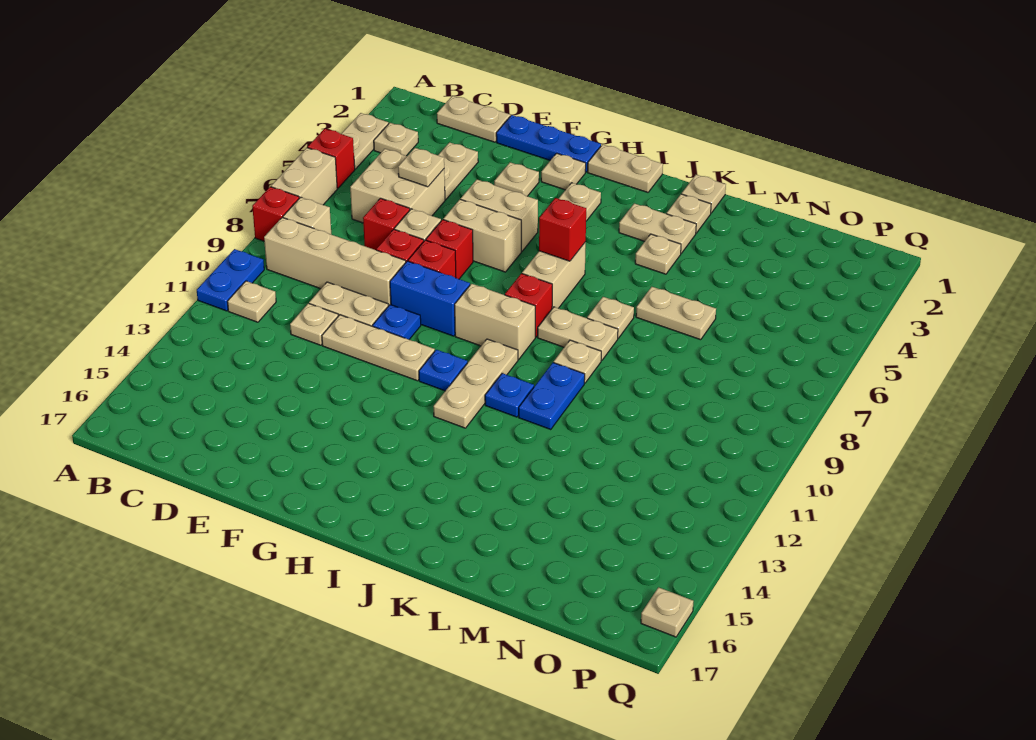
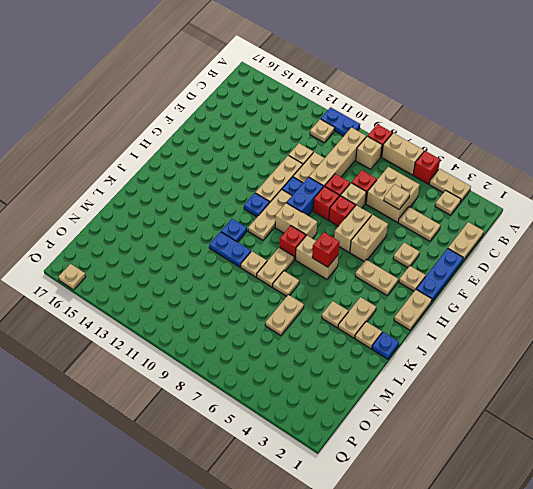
tan 1x2 brick [455,284,535,359] -> tan 1x2 brick turned to [275,203,317,239]
tan 1x3 plate [433,339,518,428] -> tan 1x3 plate turned to [248,190,292,240]
tan 1x1 plate [682,175,726,213] -> blue 1x1 plate [372,332,399,359]

